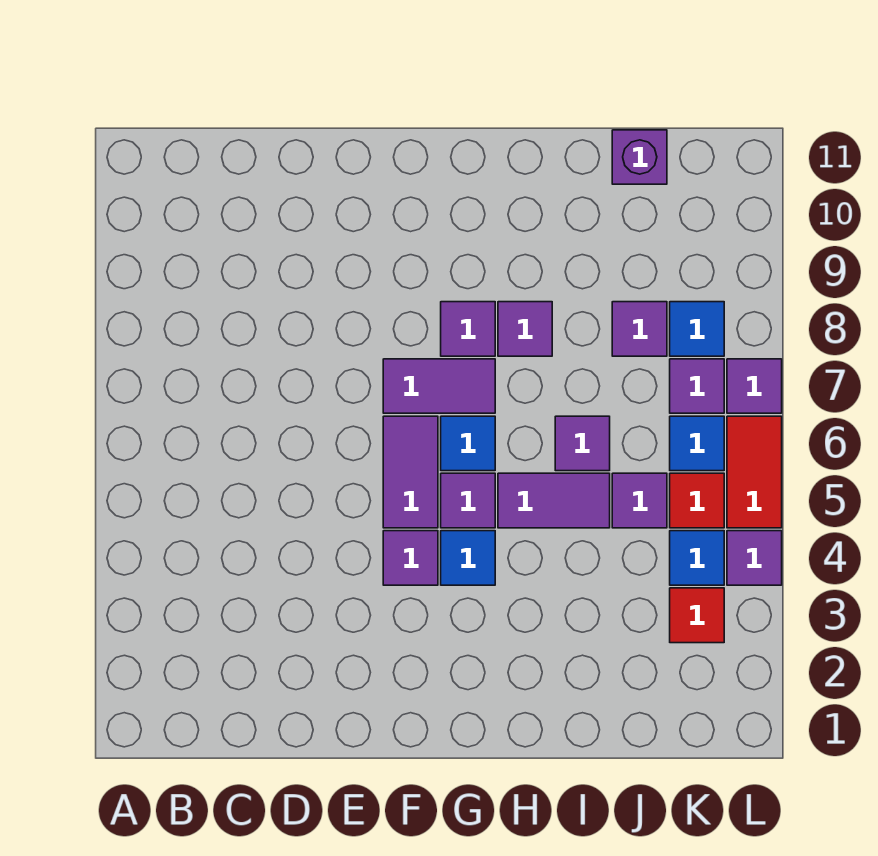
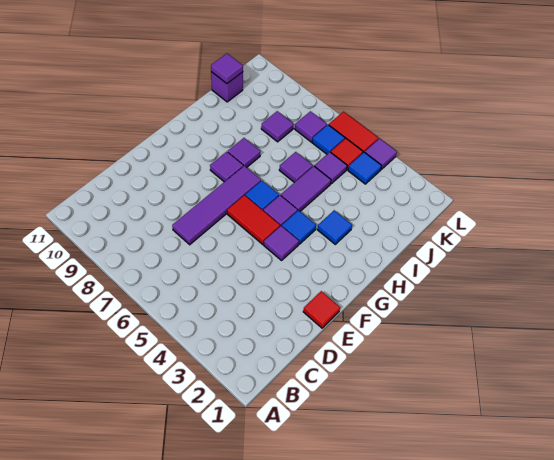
purple 1x2 tile [383,416,438,528] -> red 1x2 tile [227,195,280,245]
purple 1x2 tile [383,359,495,413] -> purple 1x4 tile [172,166,261,245]
red 1x1 tile [670,588,724,643] -> red 1x1 tile moved to [303,291,340,328]
blue 1x1 tile [670,302,724,356] -> blue 1x1 tile moved to [317,210,352,244]
purple 1x1 tile [727,359,782,413] -> purple 1x1 tile moved to [211,54,243,83]

